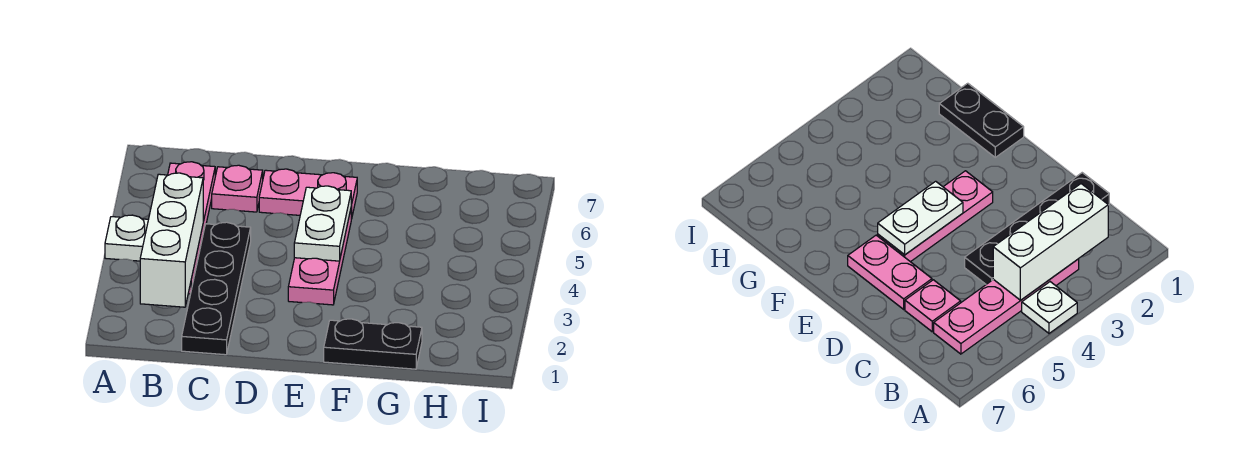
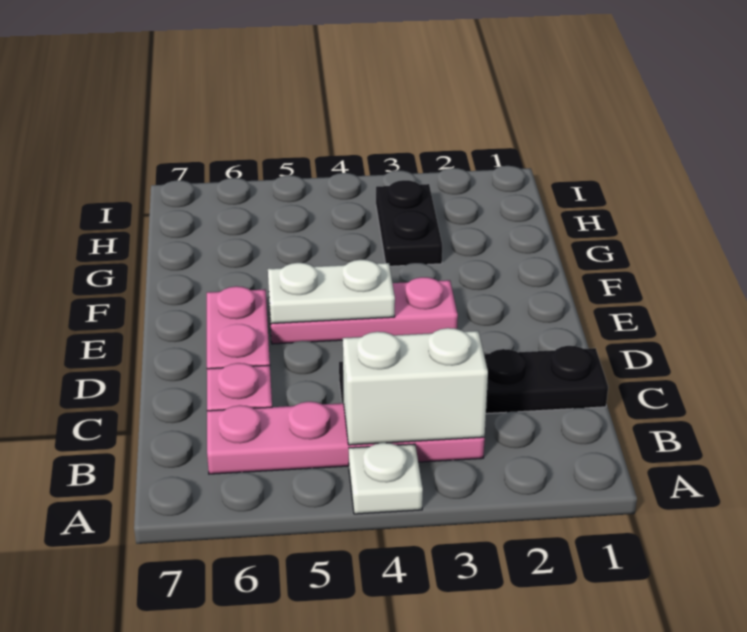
white 1x3 brick [140,173,203,307] -> white 1x2 brick [343,328,488,445]
black 1x2 plate [324,319,422,369] -> black 1x2 plate moved to [376,180,442,266]

